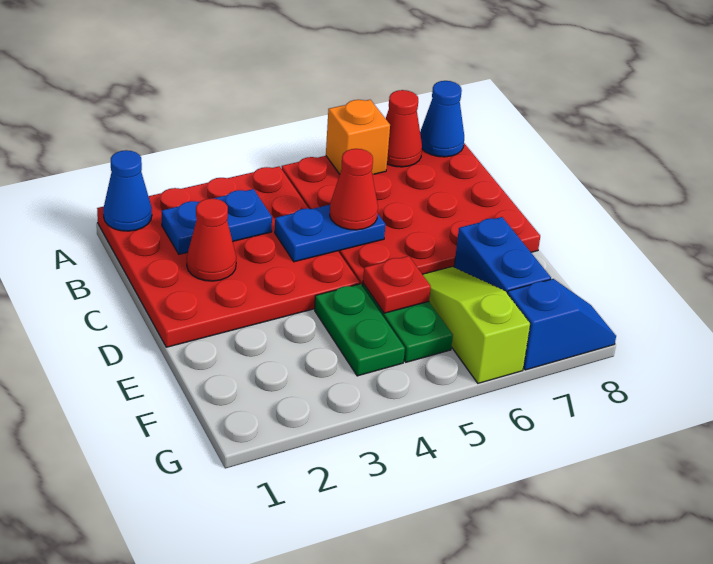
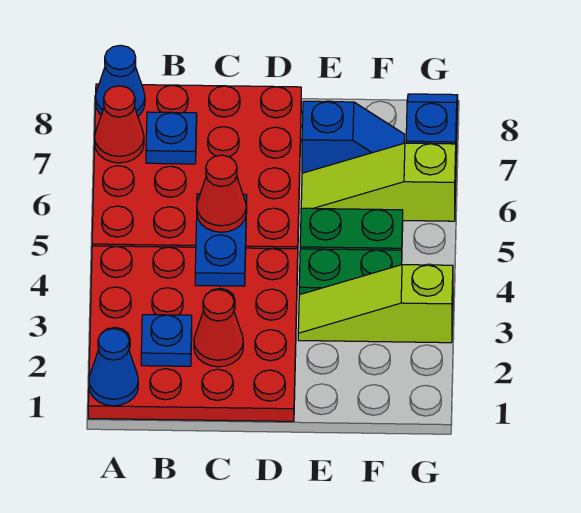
orange 1x1 brick [326,100,390,175] -> none
blue 1x1 plate [213,189,272,241] -> blue 1x1 plate moved to [146,112,197,164]
none -> lime 1x3 slope [298,265,453,343]
red 1x1 plate [363,256,431,313] -> none
blue 1x2 brick [454,217,551,294] -> blue 1x2 slope [302,101,405,173]

